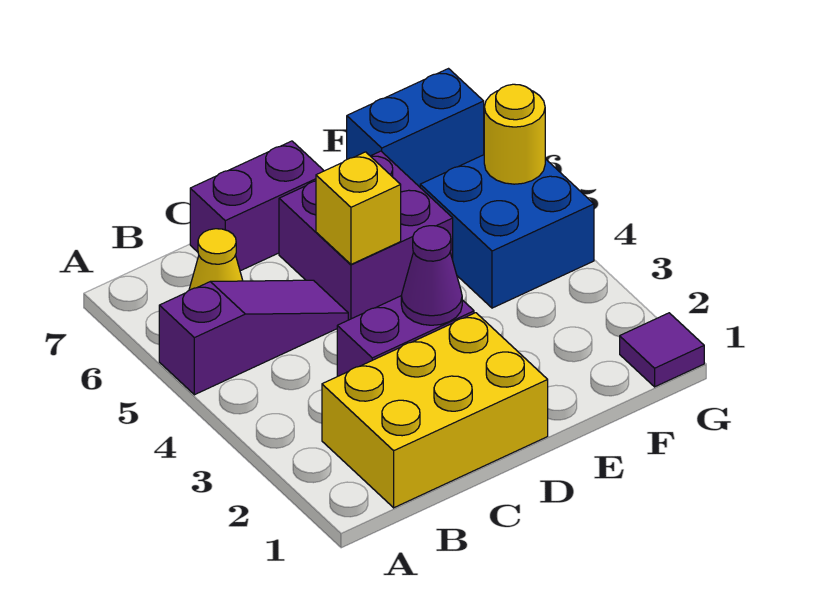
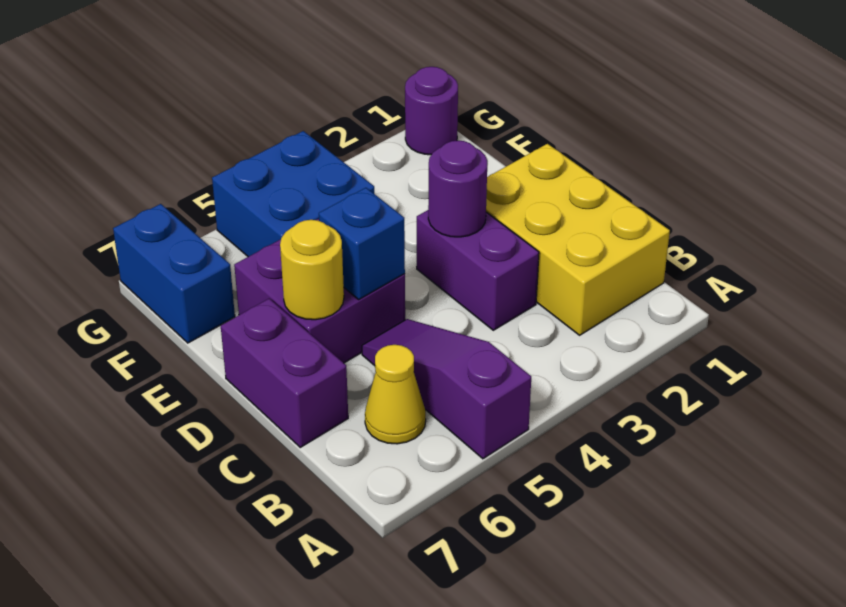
purple 1x1 cone [401,226,462,325] -> purple 1x1 round brick [428,140,487,237]
yellow 1x1 brick [316,152,401,264] -> blue 1x1 brick [319,188,405,299]
purple 1x1 tile [620,313,704,387] -> purple 1x1 round brick [405,67,458,155]
yellow 1x1 round brick [484,84,545,184] -> yellow 1x1 round brick moved to [280,220,344,320]

